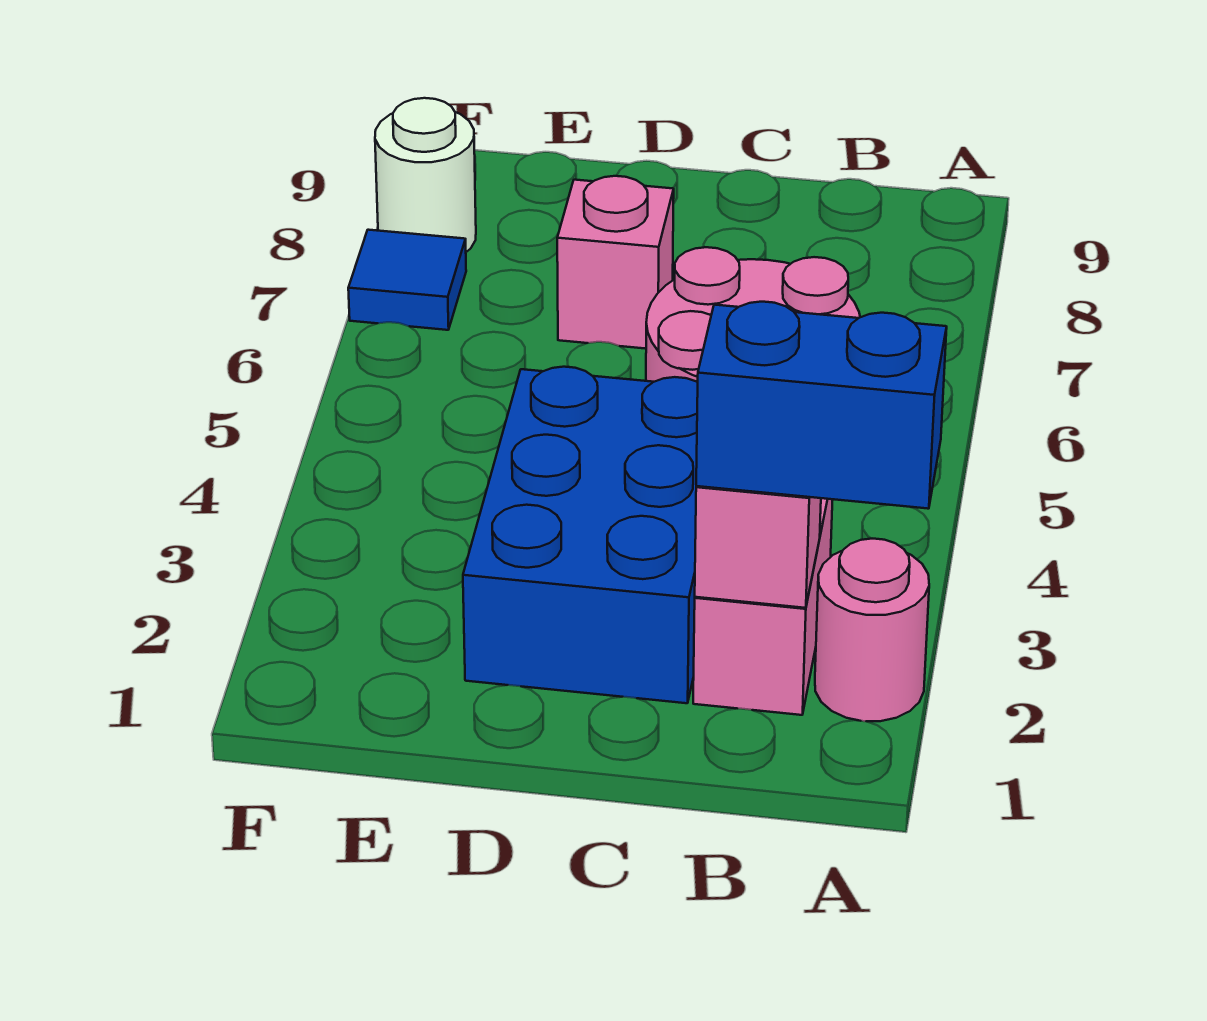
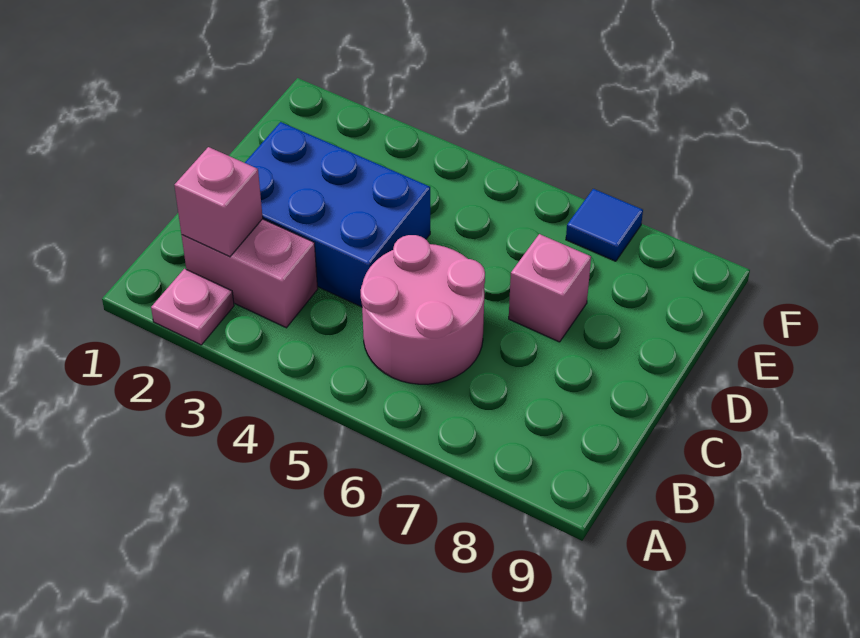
pink 1x1 round brick [815,539,929,721] -> pink 1x1 plate [151,269,234,345]
blue 1x2 brick [696,302,947,509] -> none
white 1x1 round brick [375,98,476,252] -> none

